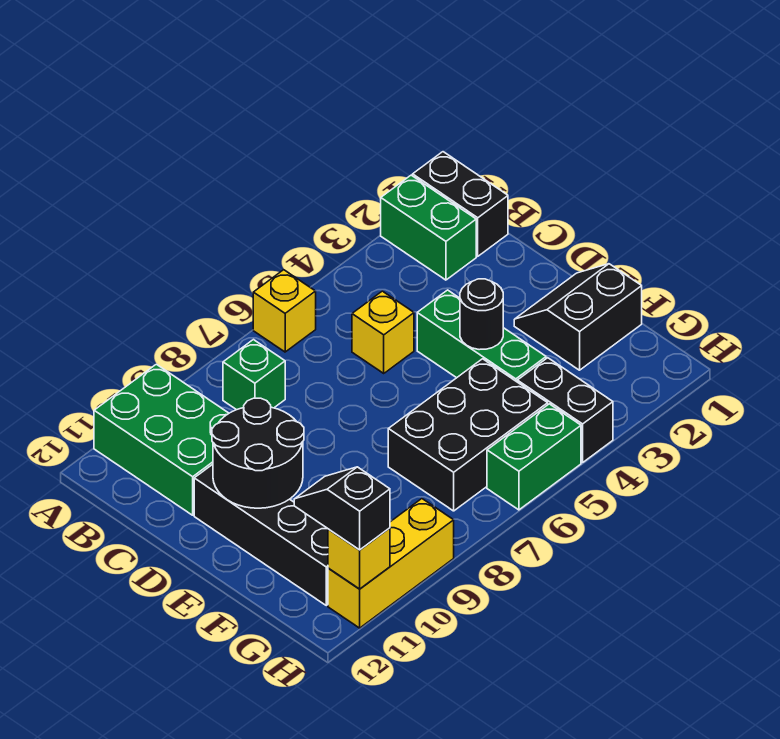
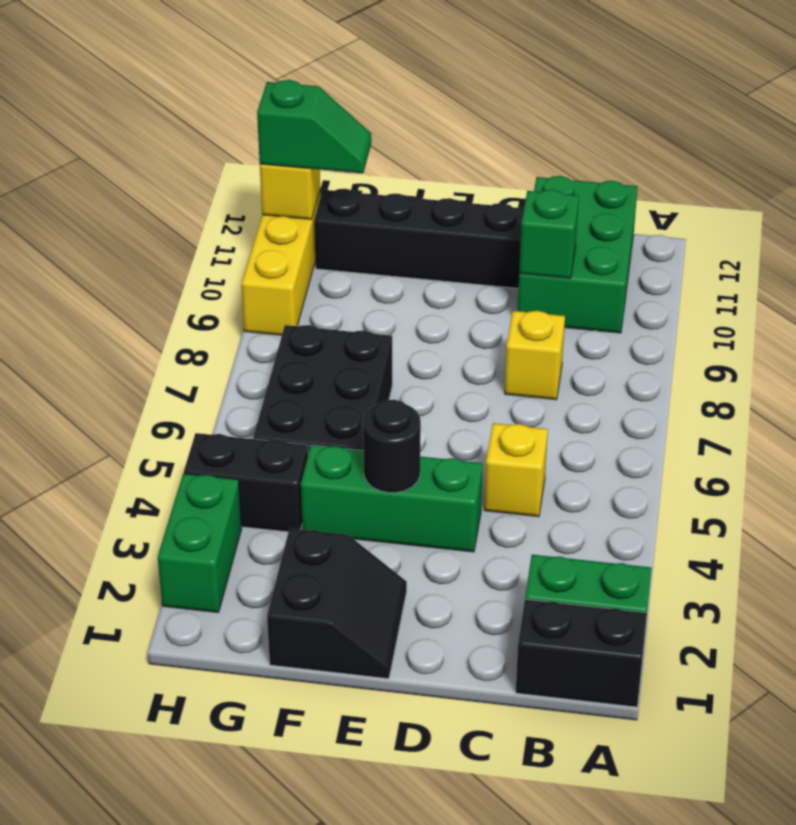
yellow 1x1 brick [253,270,316,352] -> yellow 1x1 brick moved to [505,311,565,400]
green 2x3 brick [94,364,229,515] -> green 2x3 brick turned to [518,176,638,333]
green 1x1 brick [223,340,285,410] -> green 1x1 brick moved to [519,190,579,278]
black 2x2 round brick [212,398,304,508] -> none
black 1x2 slope [294,467,390,550] -> green 1x2 slope [257,80,371,173]
green 1x2 brick [487,404,581,510] -> green 1x2 brick moved to [158,474,242,613]

